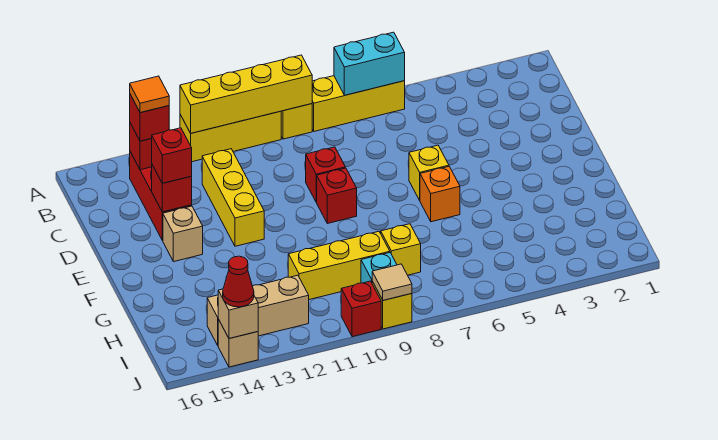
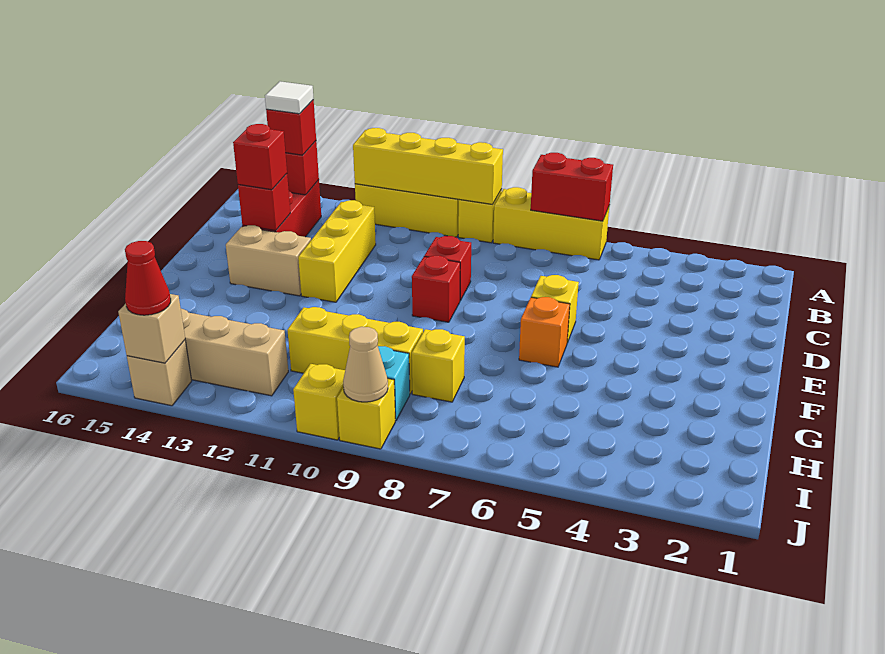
cyan 1x2 brick [334,32,405,95] -> red 1x2 brick [531,153,613,221]
orange 1x1 tile [130,76,169,113] -> white 1x1 tile [265,81,314,114]
tan 1x1 brick [163,206,203,262] -> tan 1x2 brick [226,225,311,296]
tan 1x1 tile [372,264,412,300] -> tan 1x1 cone [343,327,388,402]
red 1x1 brick [341,281,381,337] -> yellow 1x1 brick [293,364,345,440]

